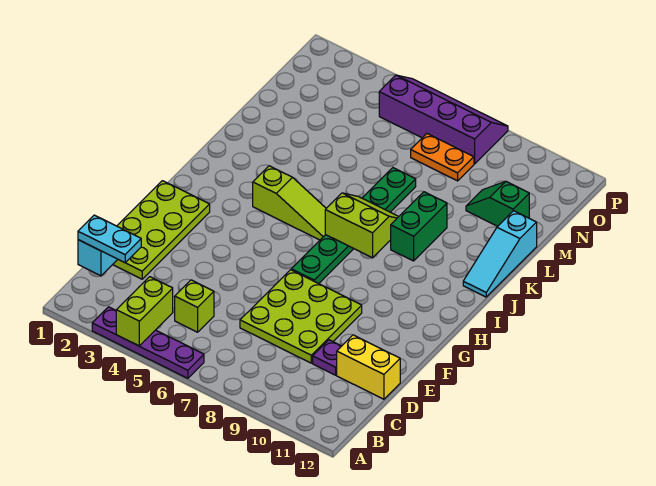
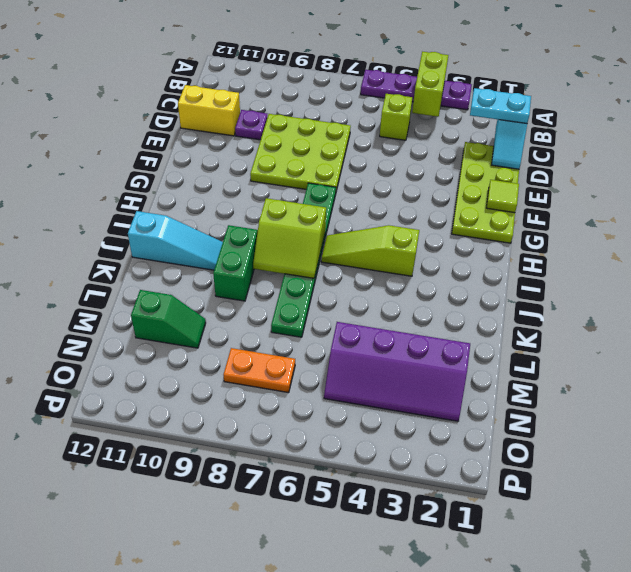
none -> lime 1x1 tile [486,180,519,213]
cyan 1x3 slope [463,211,537,297] -> cyan 1x3 slope turned to [128,211,223,270]
purple 2x4 slope [379,75,508,164] -> purple 2x4 slope moved to [324,322,470,421]

